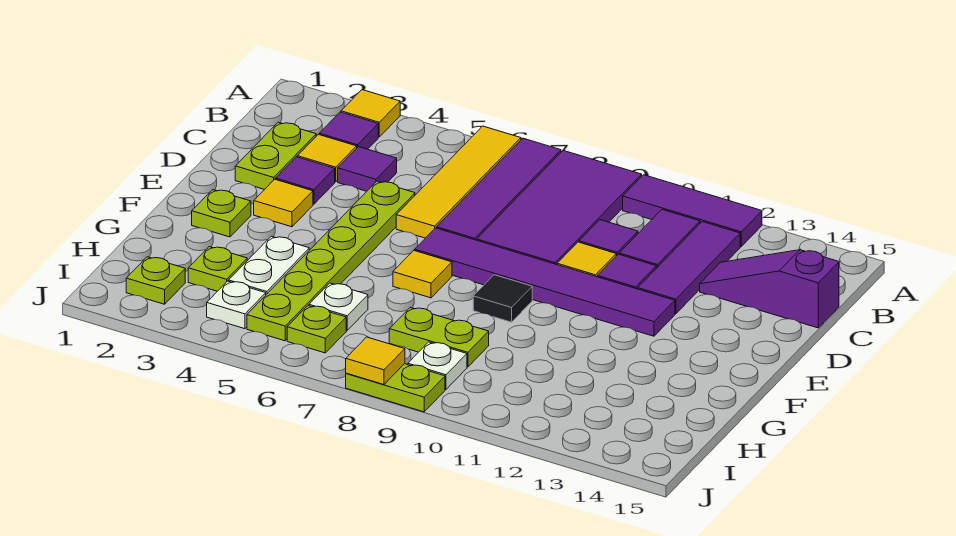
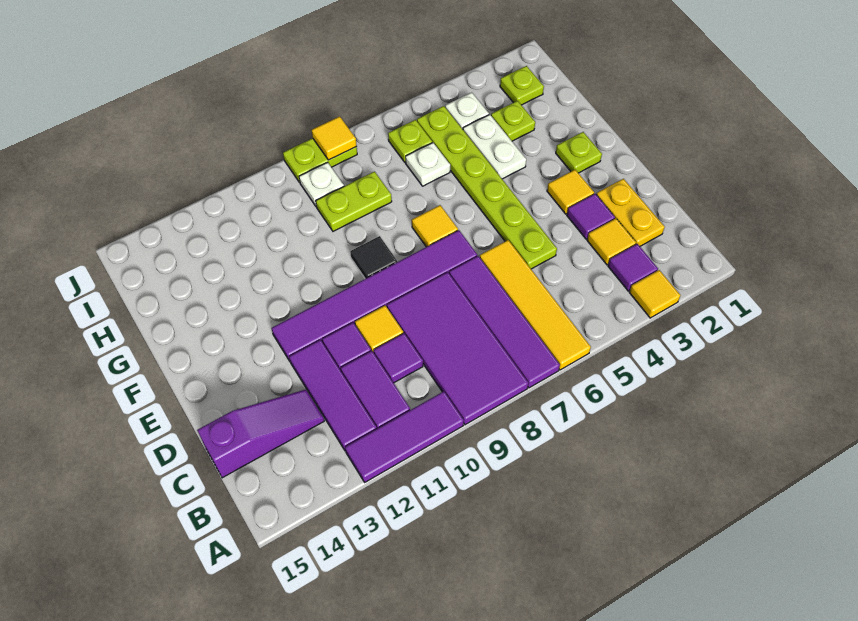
lime 1x2 plate [235,122,316,190] -> yellow 1x2 plate [596,179,665,246]
purple 1x1 tile [338,147,397,191] -> none

